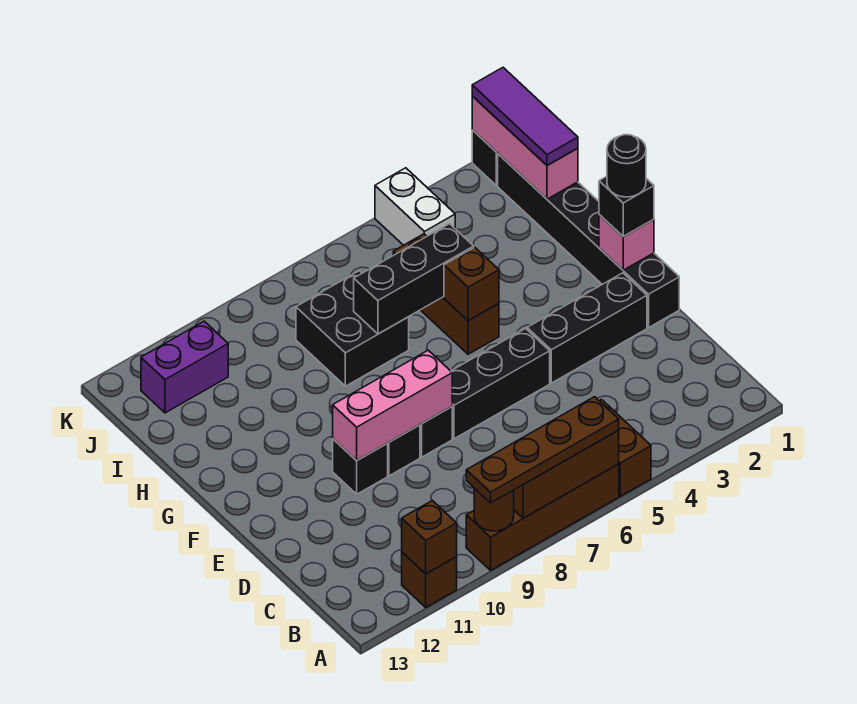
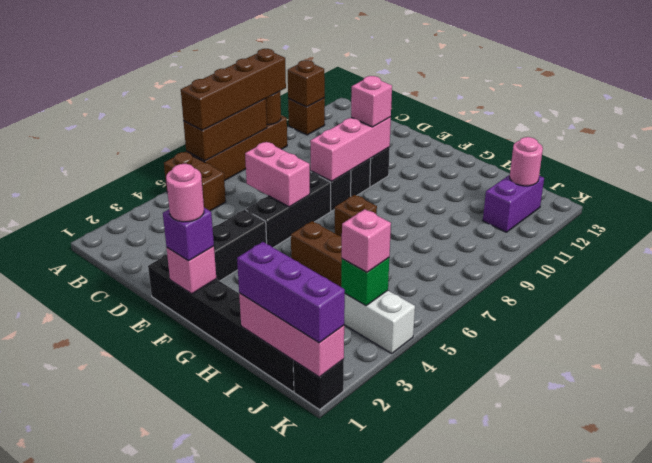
brown 1x4 plate [466,397,619,503] -> brown 1x4 brick [181,49,286,130]
none -> pink 1x2 brick [245,142,310,207]
none -> pink 1x1 brick [351,76,392,127]
black 1x1 brick [599,176,654,236] -> purple 1x1 brick [163,208,214,261]
black 1x1 round brick [607,135,646,197] -> pink 1x1 round brick [166,164,204,222]
brown 1x1 brick [444,247,499,321] -> brown 1x1 brick moved to [335,195,377,237]
black 1x3 brick [354,224,474,334] -> none
black 2x2 brick [296,271,409,386] -> none
purple 1x3 tile [472,68,578,166] -> purple 1x3 brick [237,242,345,343]
none -> green 1x1 brick [341,258,389,306]
none -> pink 1x1 brick [342,209,391,272]
none -> pink 1x1 round brick [510,137,543,186]

